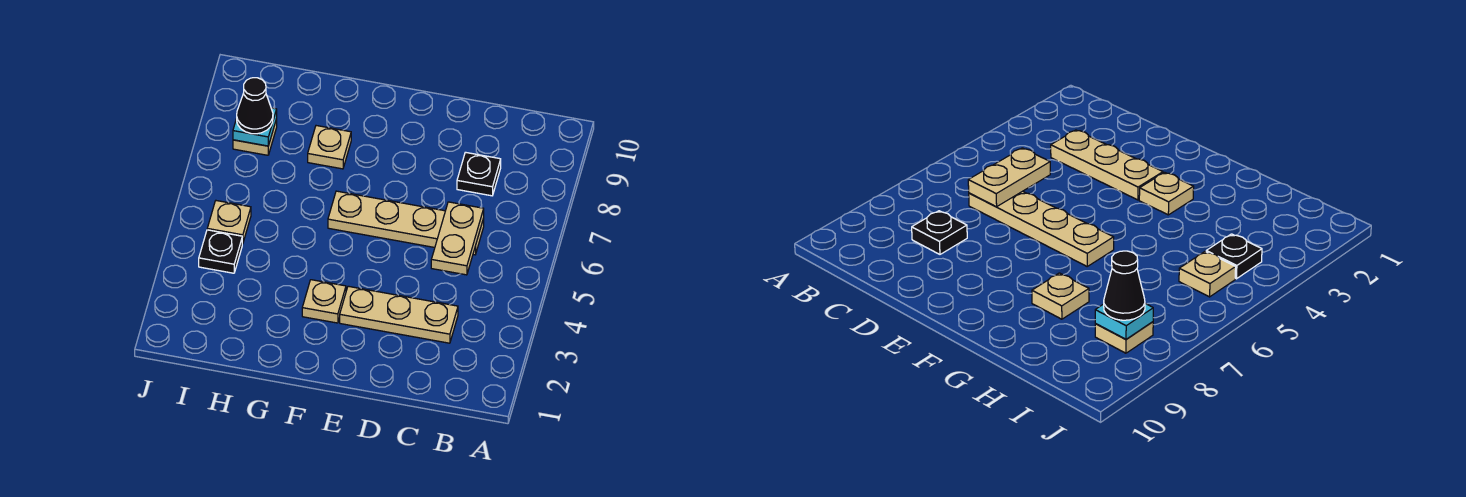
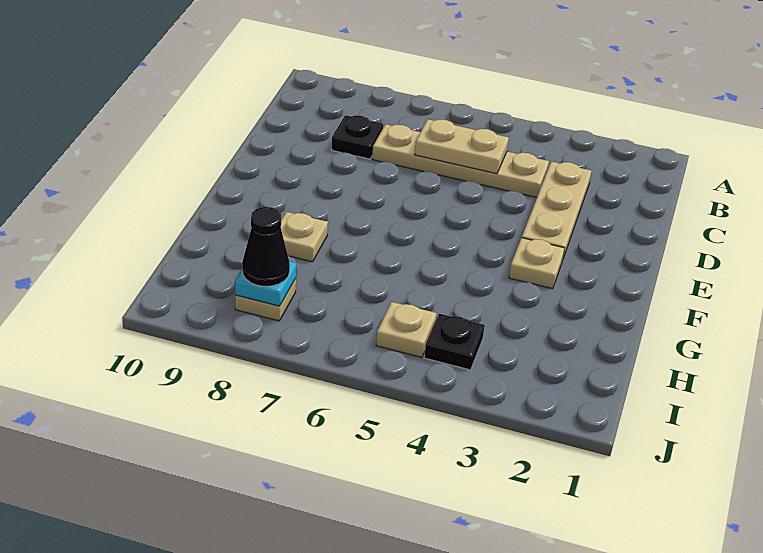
tan 1x4 plate [328,191,484,255] -> tan 1x4 plate turned to [372,124,549,197]

